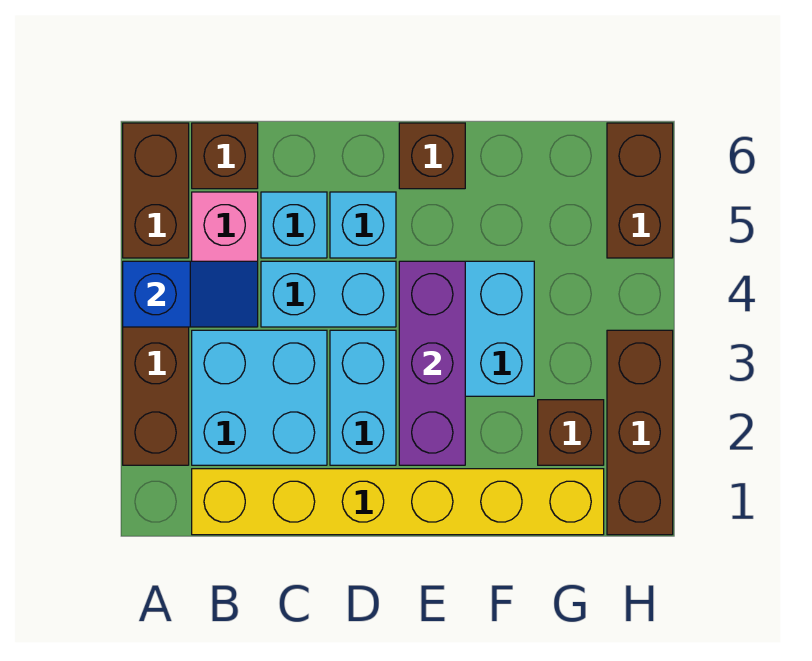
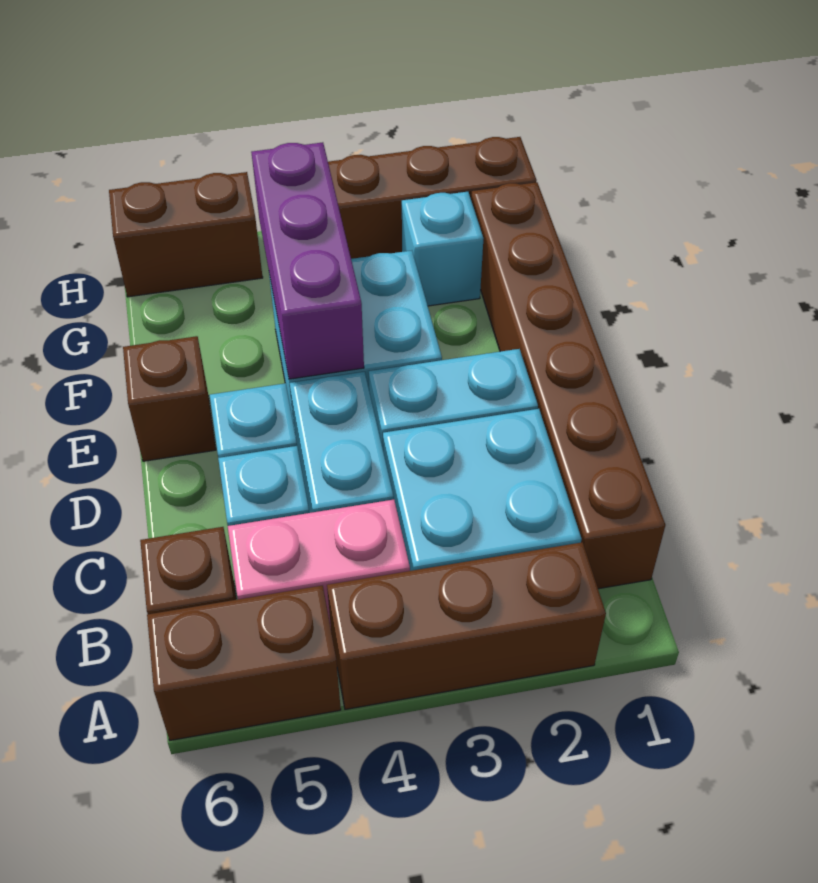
blue 1x2 slope [123,261,258,327] -> none
yellow 1x6 brick [192,469,604,535] -> brown 1x6 brick [471,182,665,589]
purple 1x3 brick [399,261,465,465] -> purple 1x3 brick turned to [251,142,364,379]
brown 1x1 brick [538,400,604,465] -> cyan 1x1 brick [402,192,483,306]

